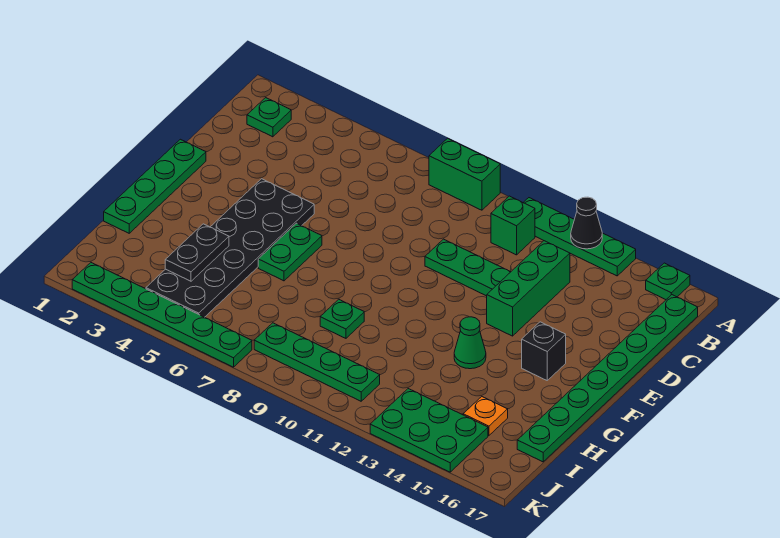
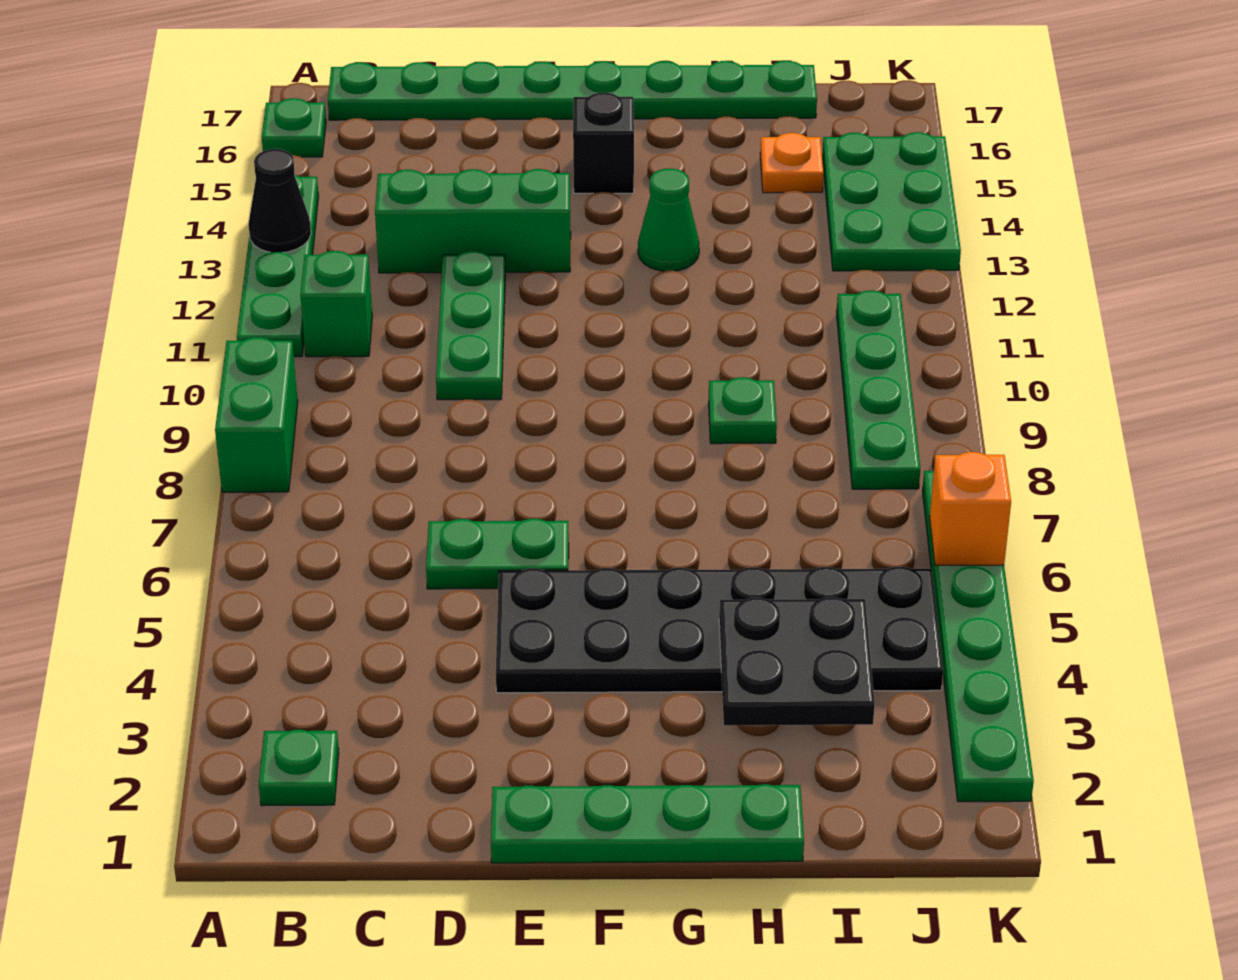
green 1x2 plate [258,223,322,281] -> green 1x2 plate moved to [426,519,569,589]
black 1x2 plate [165,224,229,281] -> black 2x2 plate [719,597,875,725]
none -> orange 1x1 brick [930,452,1011,565]

